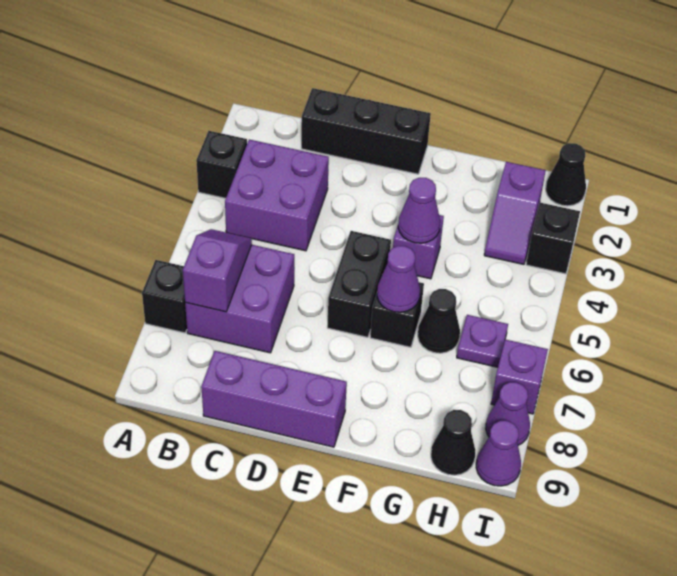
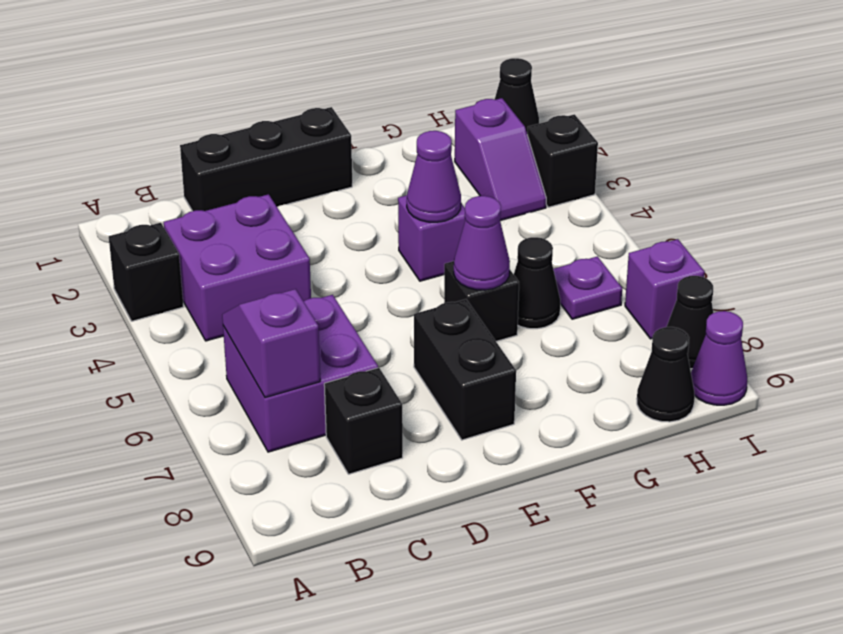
black 1x1 brick [142,260,187,333] -> black 1x1 brick moved to [324,368,403,474]
purple 1x3 brick [201,351,347,447] -> none
black 1x2 brick [327,231,391,337] -> black 1x2 brick moved to [414,299,516,440]
purple 1x1 cone [486,382,530,445] -> black 1x1 cone [667,276,713,369]

